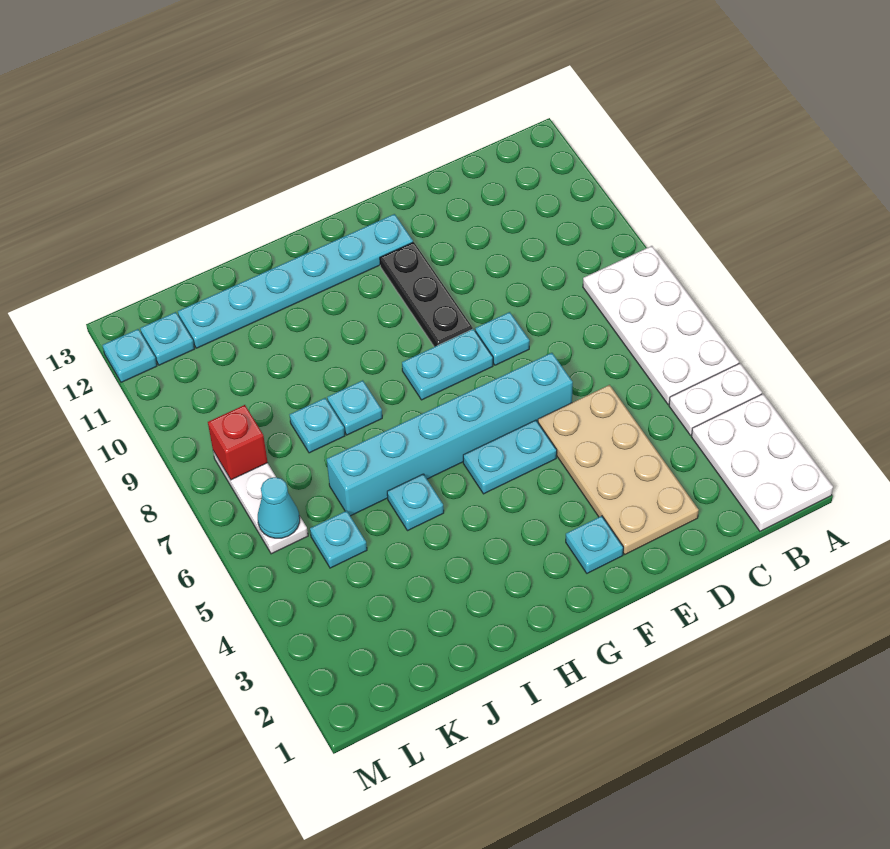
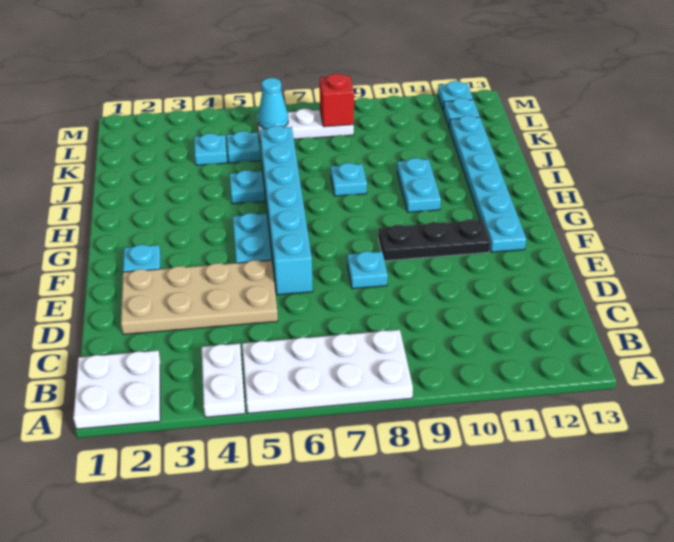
white 2x3 plate [692,394,833,531] -> white 2x2 plate [73,350,160,429]
cyan 1x2 plate [402,329,493,400] -> cyan 1x2 plate moved to [397,158,441,212]
cyan 1x1 plate [290,398,345,453] -> cyan 1x1 plate moved to [194,133,227,165]

